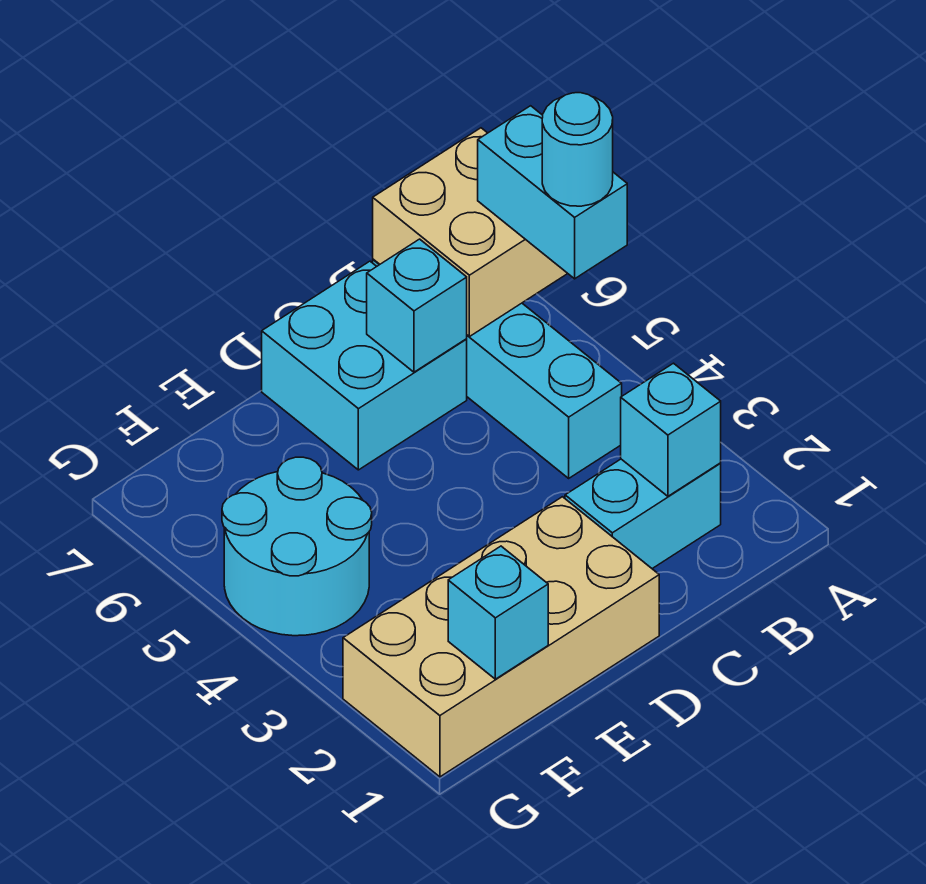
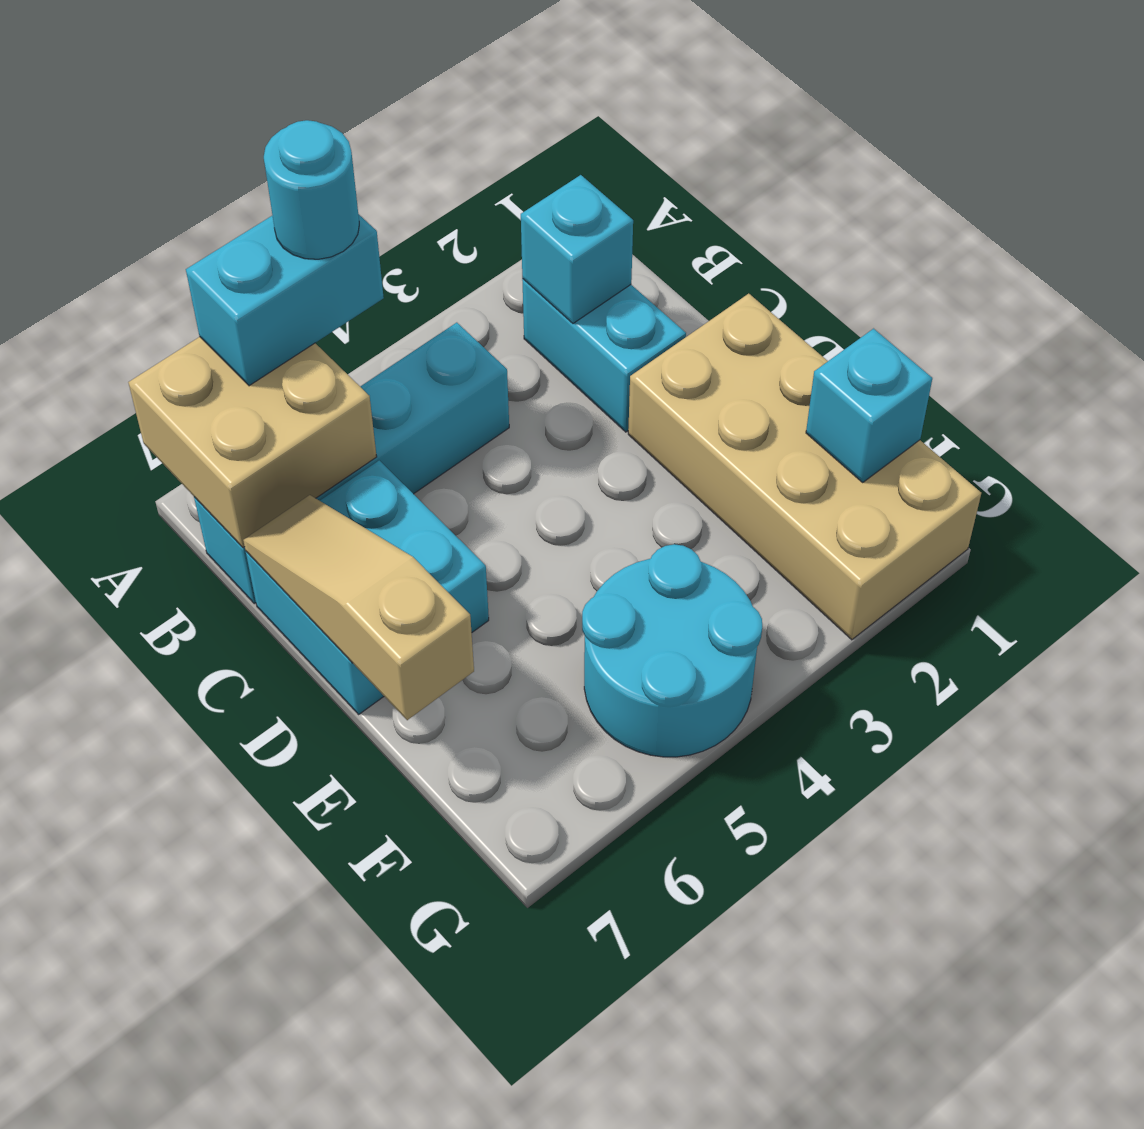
cyan 1x1 brick [367,239,467,372] -> none
none -> tan 1x3 slope [243,495,474,720]

